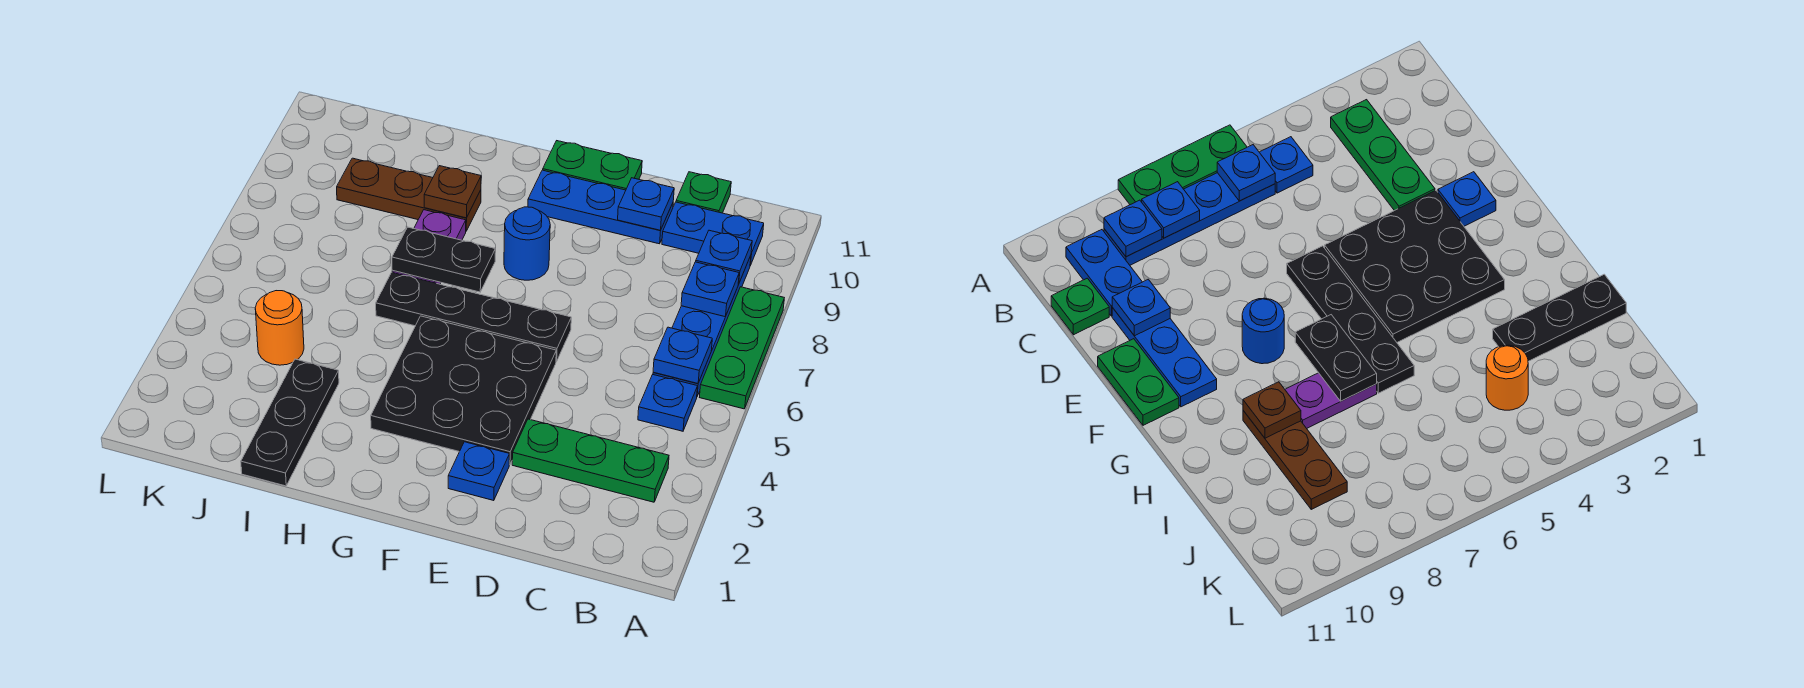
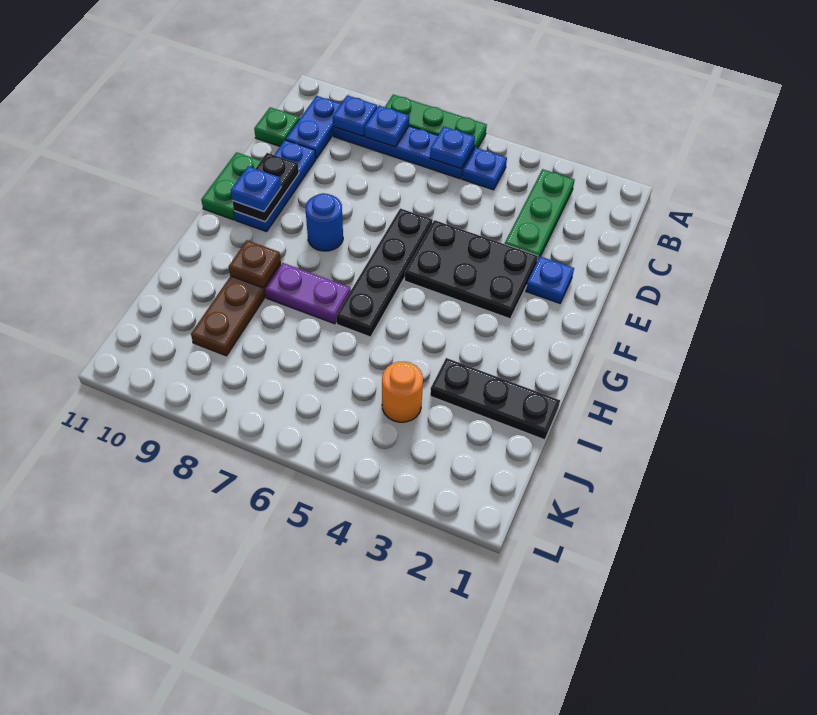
blue 1x1 plate [618,178,674,230] -> blue 1x1 plate moved to [231,166,281,211]
black 3x3 plate [371,316,556,465] -> black 2x3 plate [405,220,538,319]
black 1x2 plate [392,227,495,292] -> black 1x2 plate moved to [232,153,299,222]

